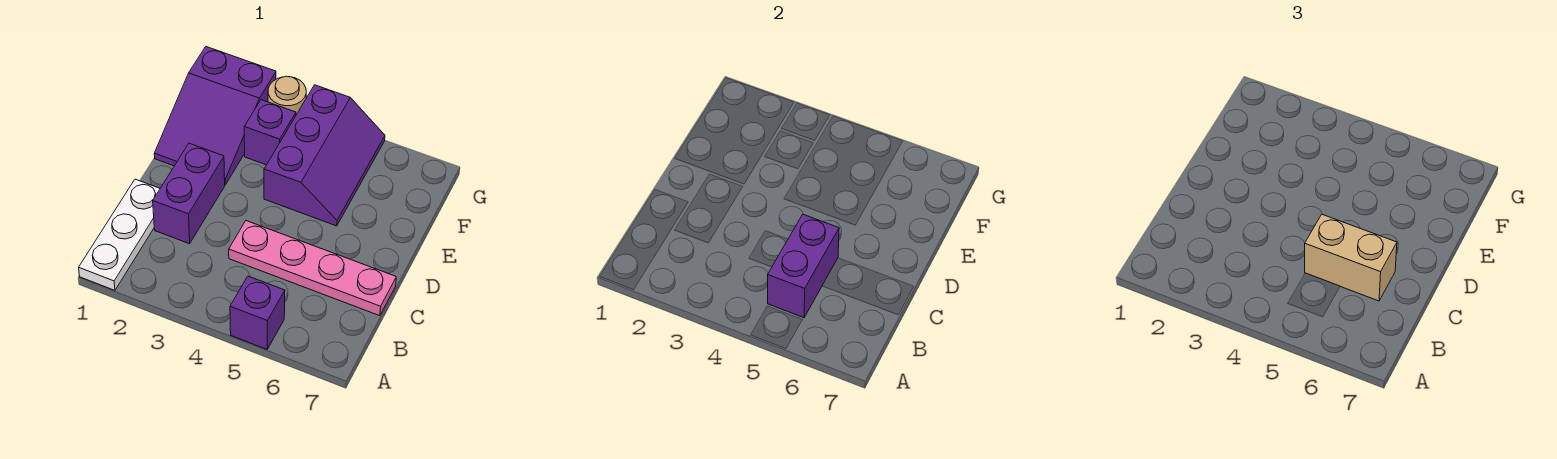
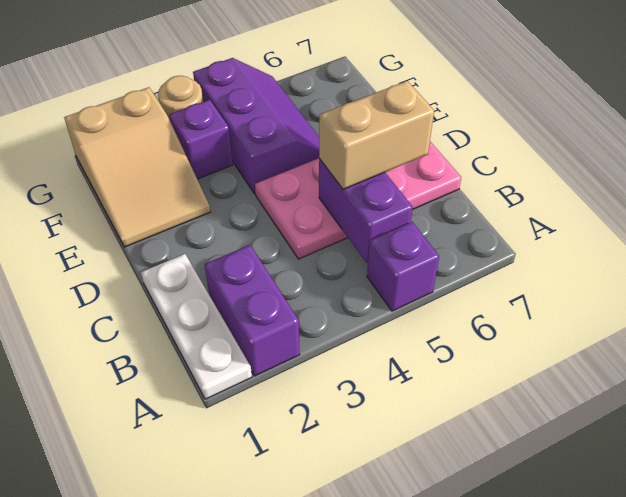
purple 1x2 brick [153,143,225,244] -> purple 1x2 brick moved to [205,245,300,376]
pink 1x4 plate [229,221,396,316] -> pink 2x4 plate [255,142,461,259]
purple 2x3 slope [154,47,276,185] -> tan 2x3 slope [64,87,210,247]

